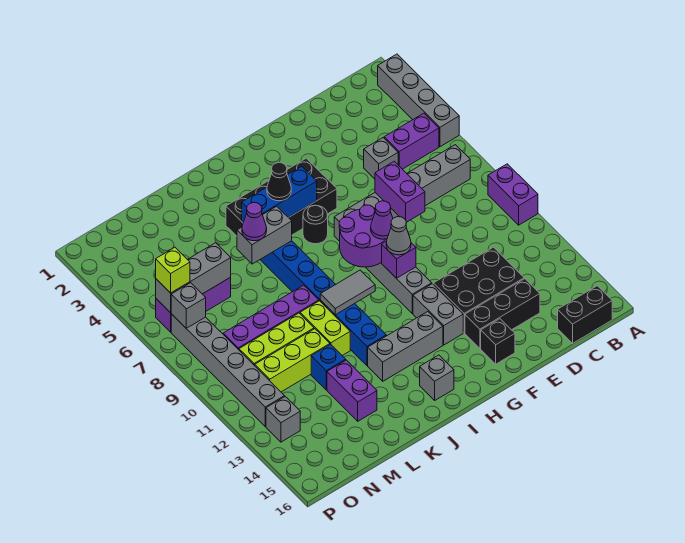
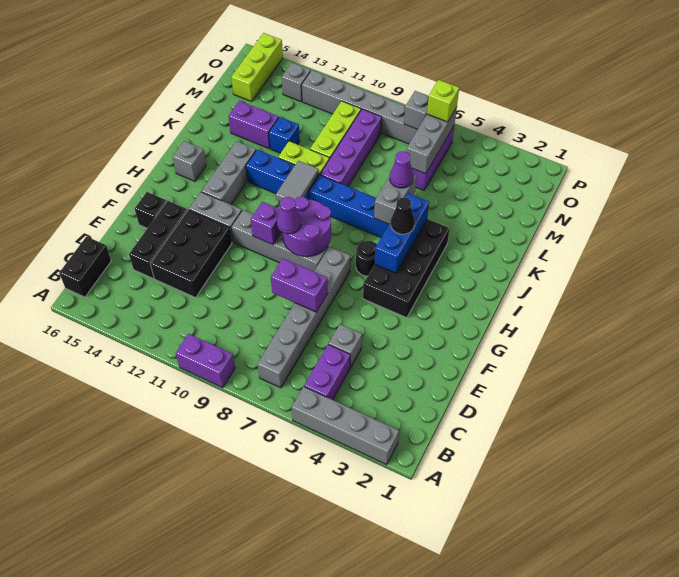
grey 1x1 cone [386,217,411,255] -> none
lime 1x3 brick [255,329,330,392] -> lime 1x3 brick moved to [231,33,283,101]

